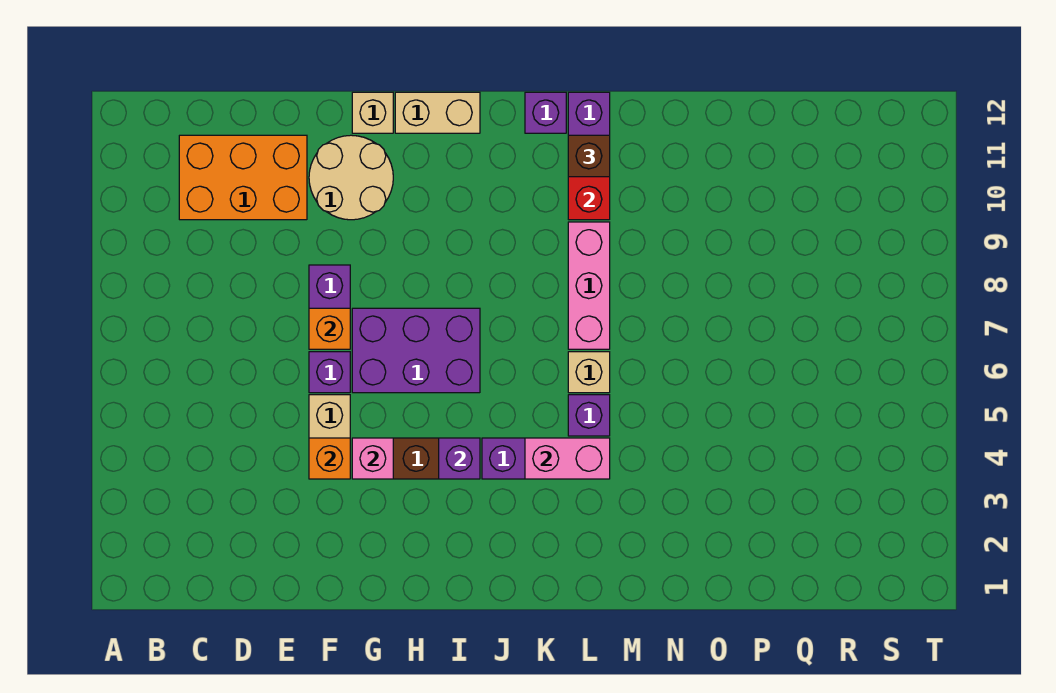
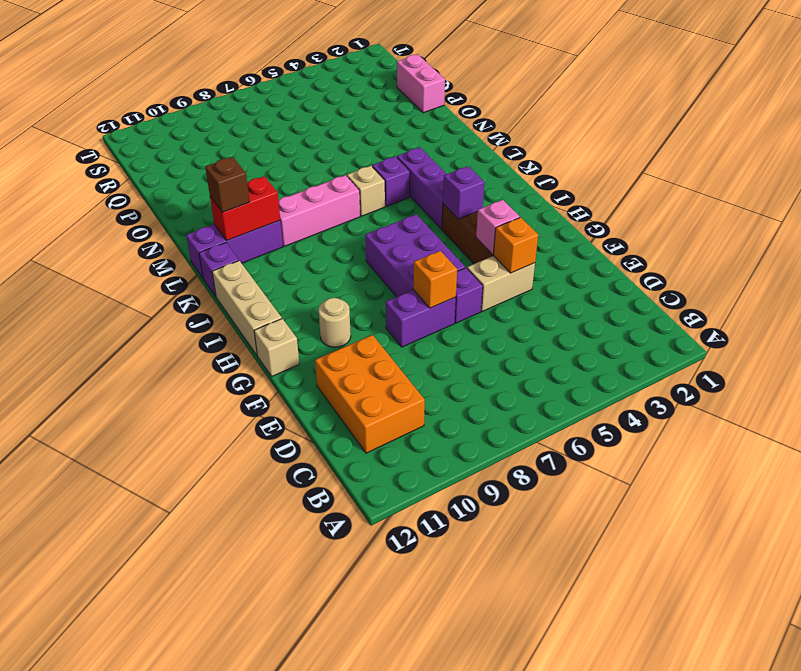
tan 2x2 round brick [309,135,393,220] -> tan 1x1 round brick [319,298,351,347]
tan 1x2 brick [395,92,480,133] -> tan 1x3 brick [212,261,282,355]
pink 1x2 brick [525,438,610,479] -> pink 1x2 brick moved to [397,54,445,113]

